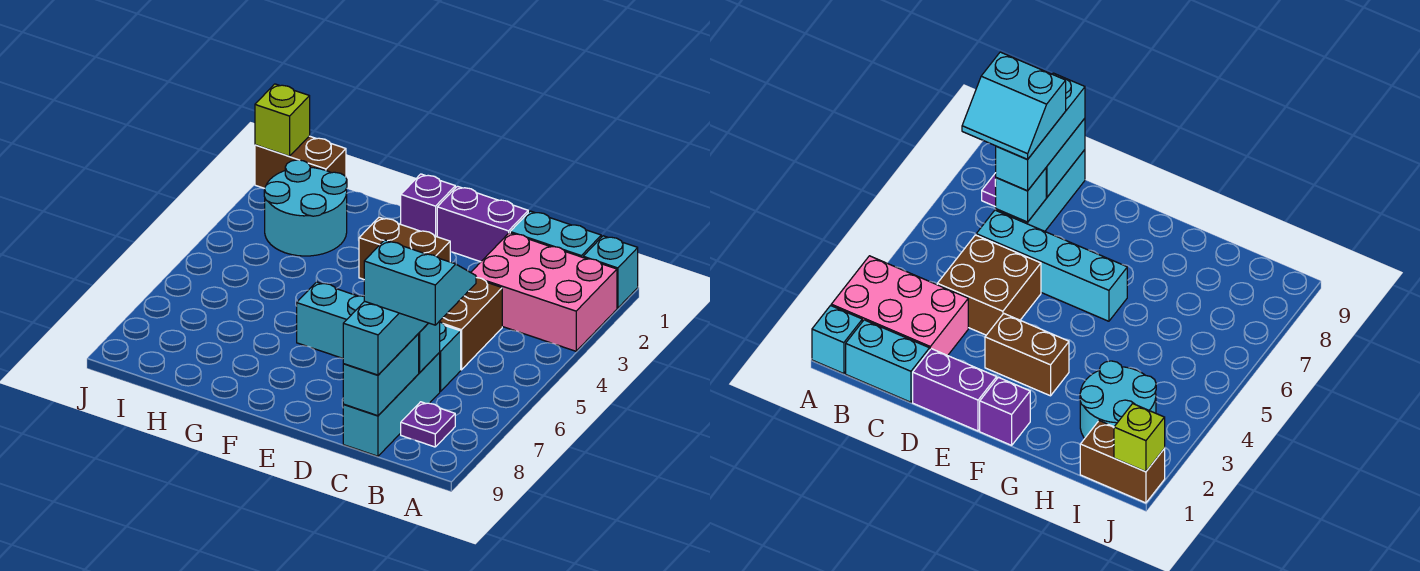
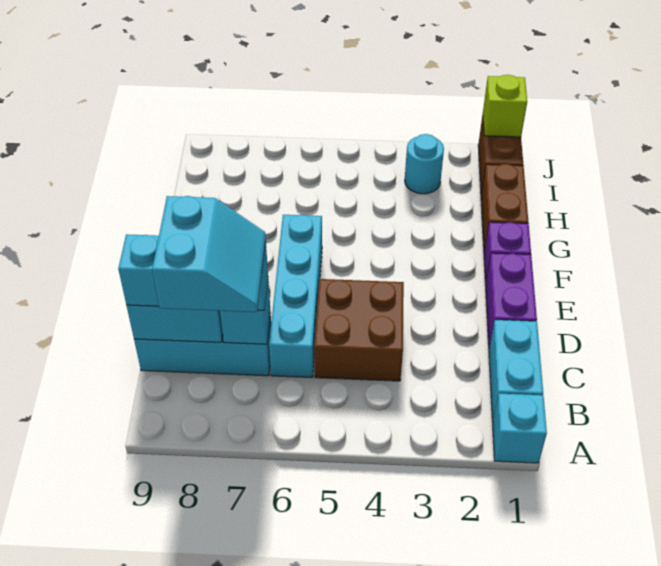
pink 2x3 brick [471,233,617,351] -> none
purple 1x1 plate [401,402,455,447] -> none
brown 1x2 brick [359,217,450,279] -> brown 1x2 brick moved to [481,164,528,250]
cyan 2x2 round brick [264,160,347,256] -> cyan 1x1 round brick [405,134,444,194]

